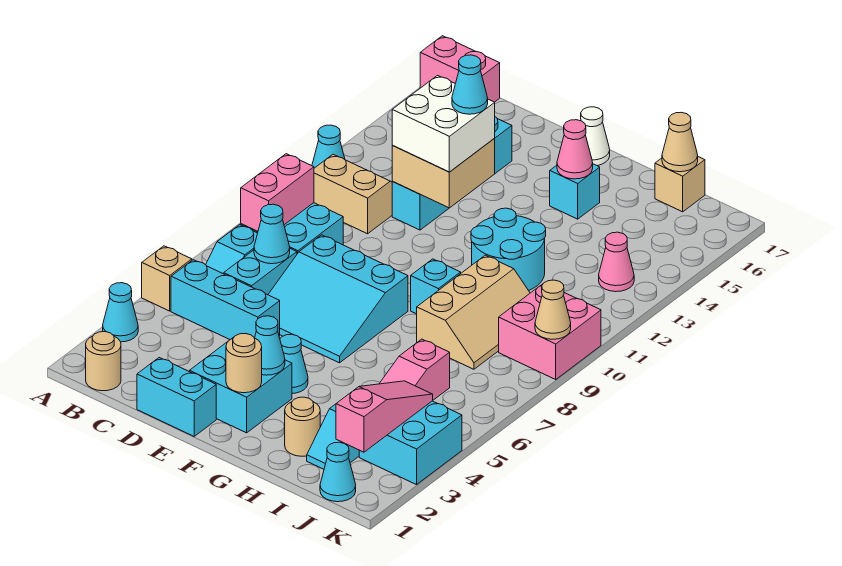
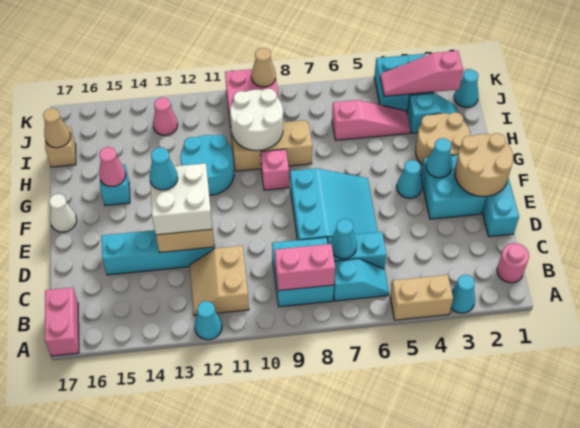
tan 1x1 brick [142,246,192,311] -> tan 1x2 brick [390,275,453,320]
tan 1x1 round brick [86,332,121,391] -> pink 1x1 round brick [497,243,529,283]
cyan 1x3 brick [171,260,280,339] -> none
tan 1x1 round brick [226,334,262,393] -> tan 2x2 round brick [455,133,513,196]
cyan 1x1 brick [411,259,461,314] -> pink 1x1 brick [261,149,289,190]
tan 1x1 round brick [285,397,320,456] -> tan 2x2 round brick [416,112,470,165]
none -> white 2x2 round brick [230,89,283,151]

